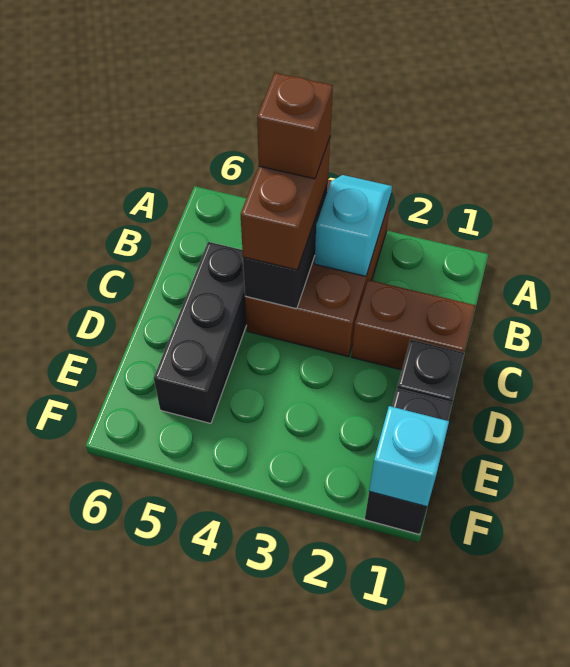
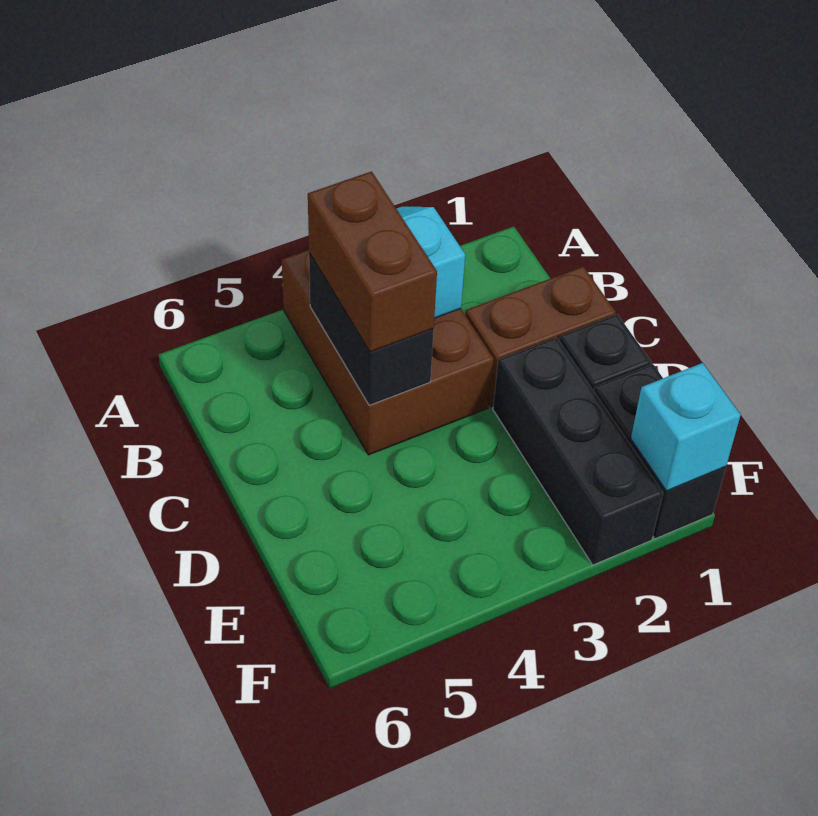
brown 1x1 brick [257,73,333,179] -> none
black 1x3 brick [154,242,247,423] -> black 1x3 brick moved to [493,338,663,565]

